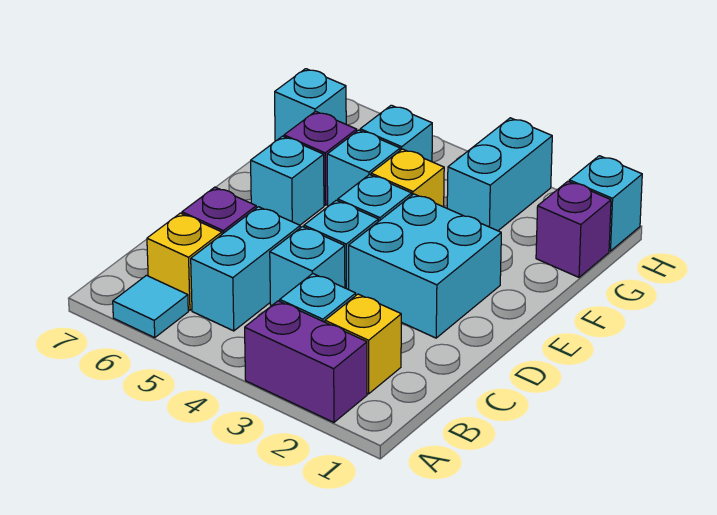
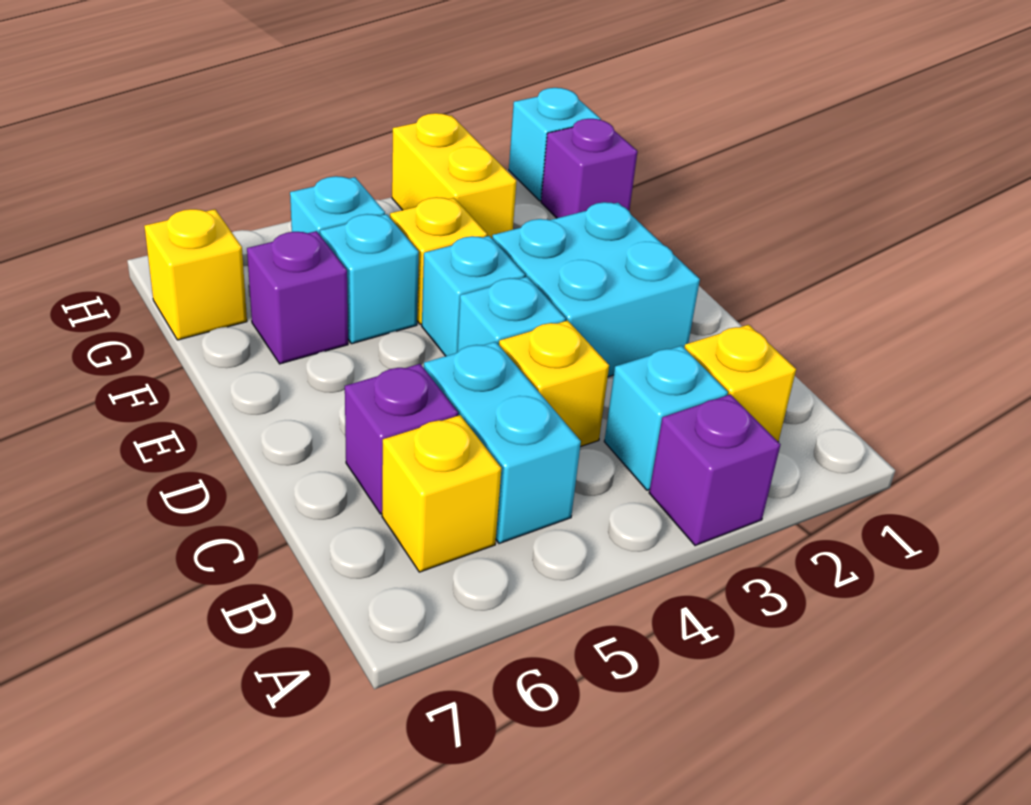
purple 1x2 brick [245,301,367,422] -> purple 1x1 brick [649,394,780,546]
cyan 1x1 tile [113,275,188,338] -> none
cyan 1x1 brick [270,227,345,305] -> yellow 1x1 brick [499,320,609,447]
cyan 1x1 brick [251,136,324,225] -> none
cyan 1x2 brick [447,118,552,231] -> yellow 1x2 brick [392,113,517,238]
cyan 1x1 brick [275,69,346,141] -> yellow 1x1 brick [144,209,247,340]

